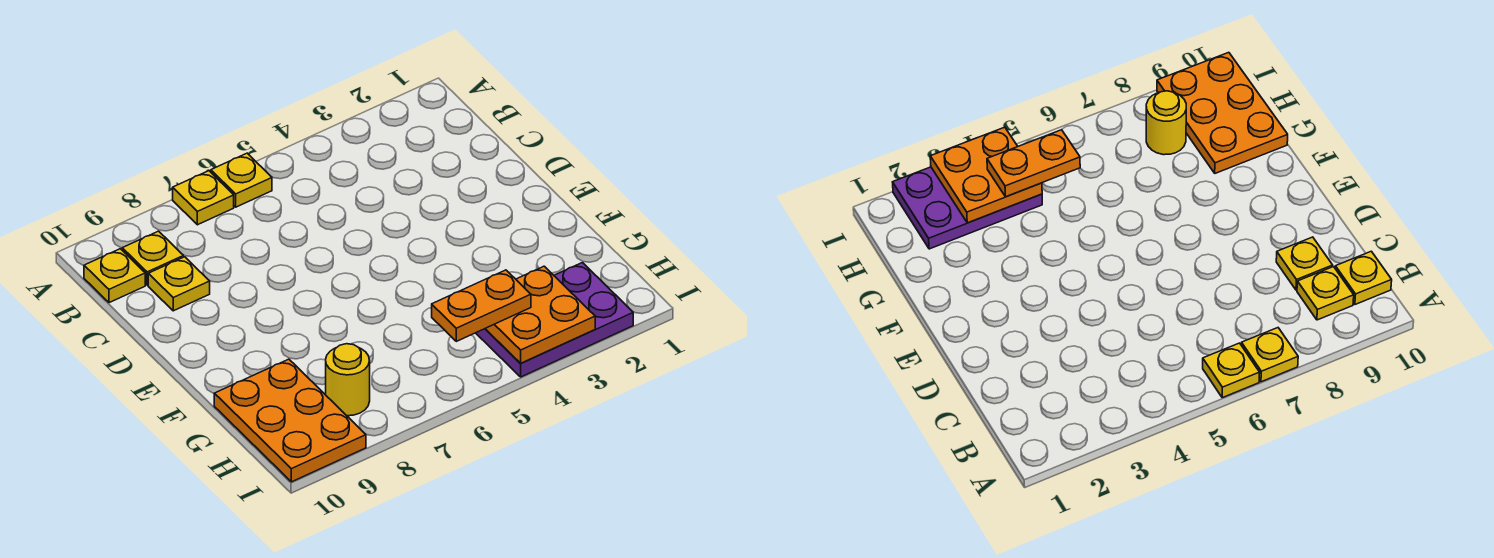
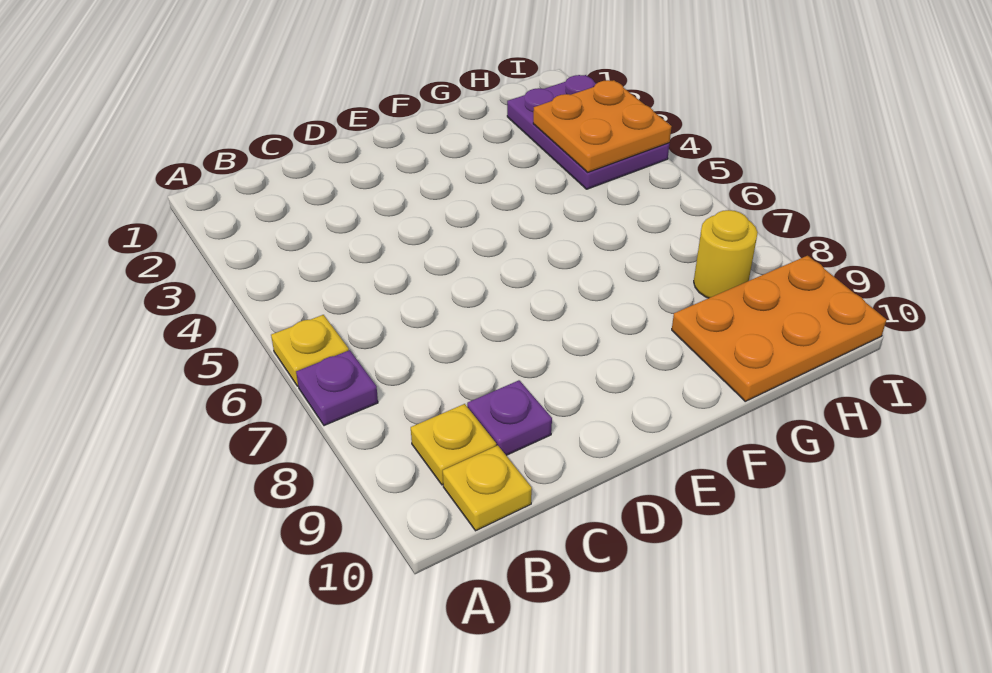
yellow 1x1 plate [173,171,234,225] -> purple 1x1 plate [296,350,378,426]
yellow 1x1 plate [148,257,210,311] -> purple 1x1 plate [467,380,552,455]
orange 1x2 plate [432,270,531,341] -> none

